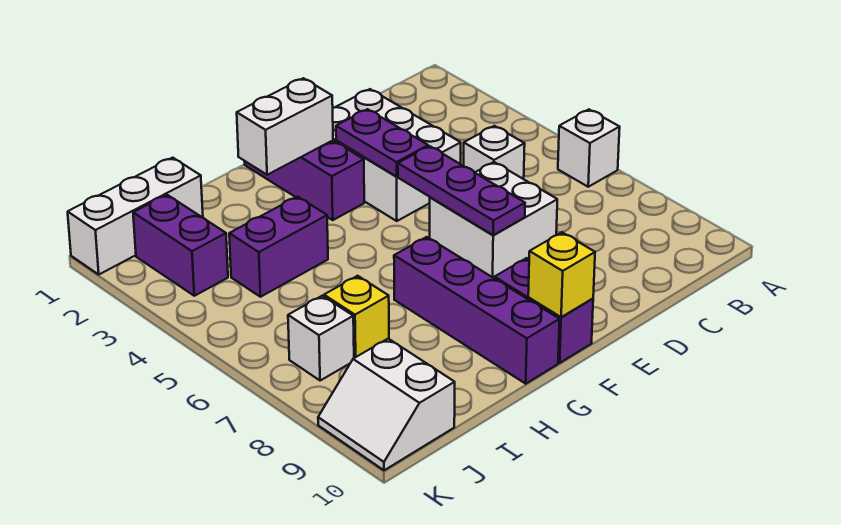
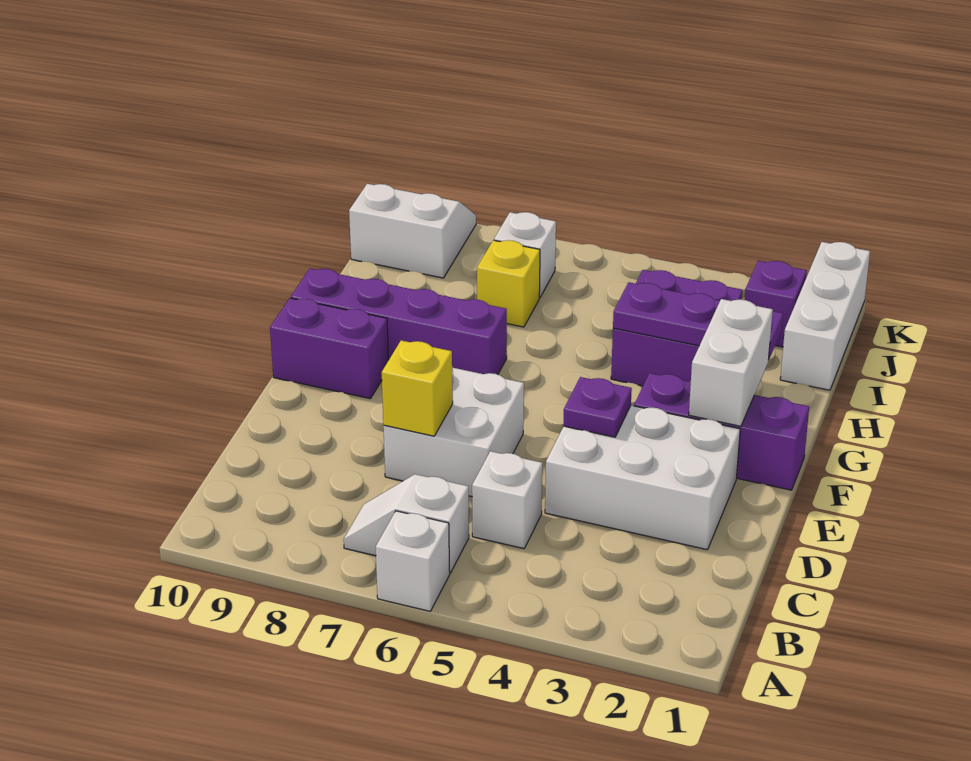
none -> white 1x2 slope [344,474,469,573]
purple 1x2 plate [336,109,428,177] -> purple 1x1 plate [563,377,632,437]
purple 1x3 plate [398,146,525,235] -> purple 1x3 plate moved to [613,282,783,360]
yellow 1x1 brick [528,232,595,317] -> yellow 1x1 brick moved to [382,340,453,436]
purple 1x2 brick [229,197,328,297] -> purple 2x2 brick [611,270,742,386]
purple 1x2 brick [133,195,228,296] -> purple 1x1 brick [745,261,807,347]

